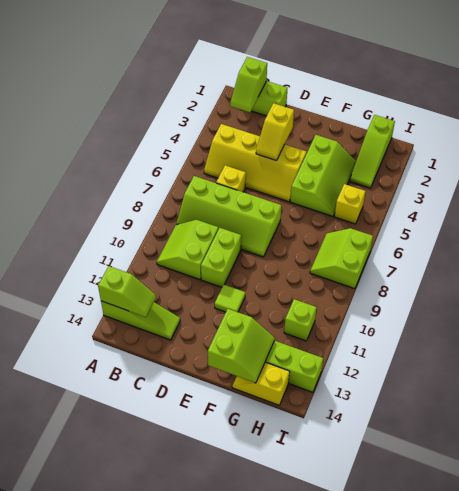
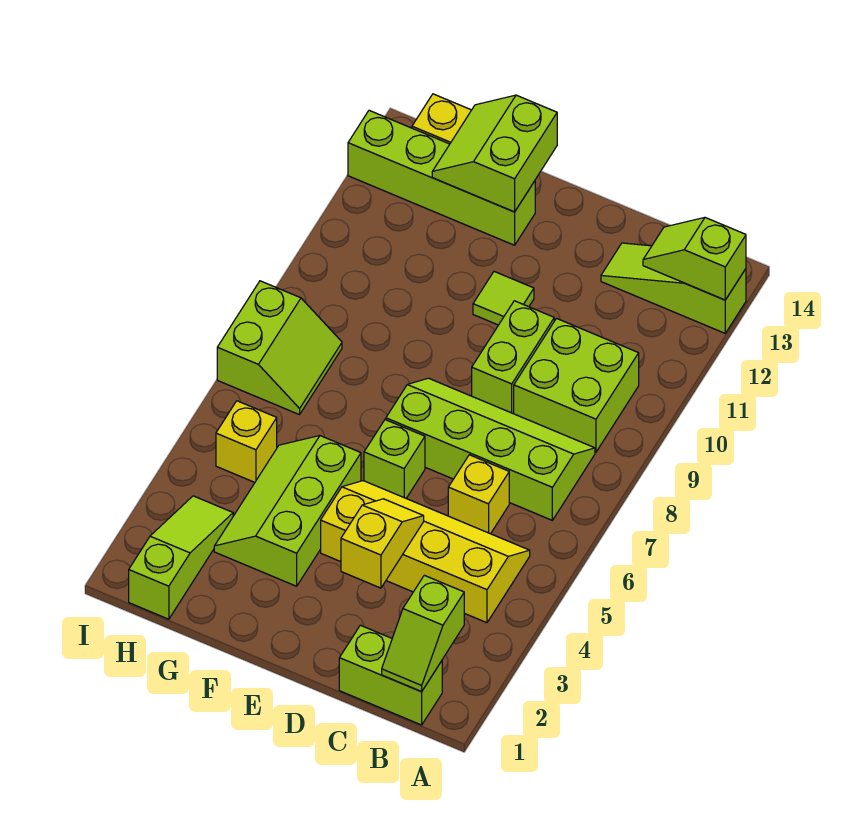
lime 1x2 slope [230,57,267,112] -> lime 1x2 slope turned to [382,575,464,692]
lime 2x2 slope [157,220,218,280] -> lime 2x2 brick [514,318,639,452]
lime 1x1 brick [284,299,317,341] -> lime 1x1 brick moved to [364,420,425,498]

